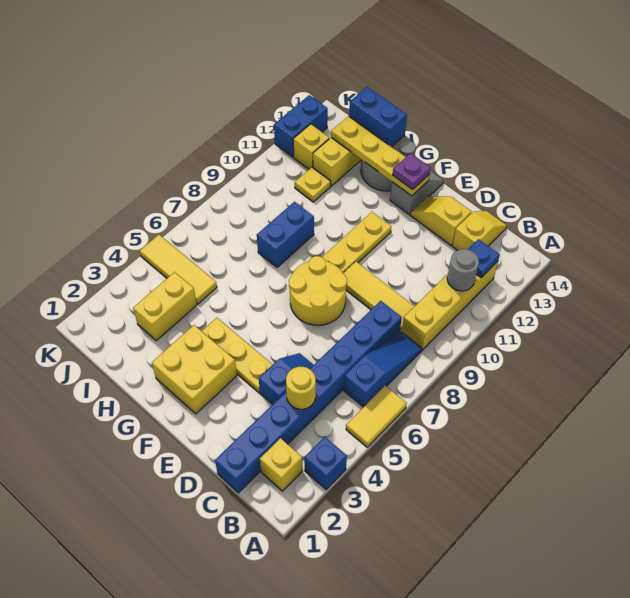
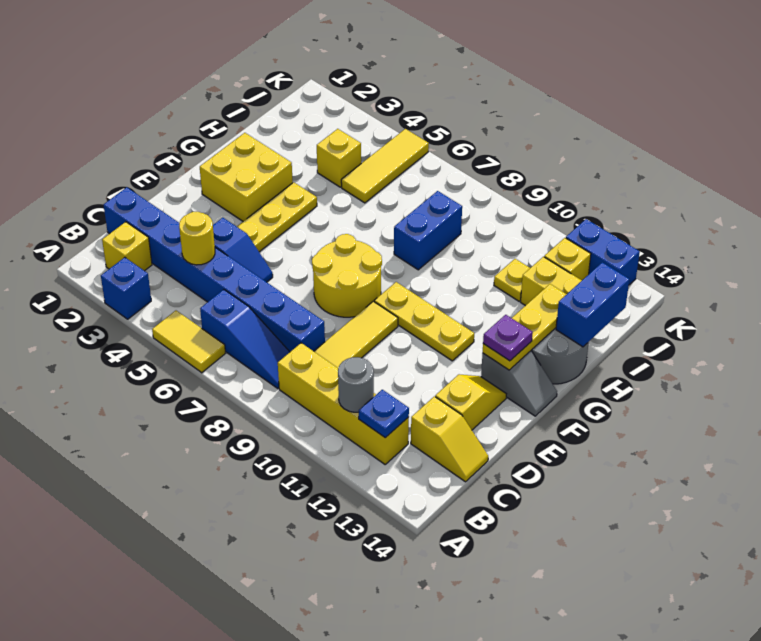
yellow 1x4 plate [331,116,430,196] -> yellow 1x3 plate [483,284,567,370]
blue 1x2 brick [257,202,314,267] -> blue 1x2 brick turned to [394,191,462,270]
yellow 1x2 brick [133,272,197,341] -> yellow 1x1 brick [317,129,361,187]

